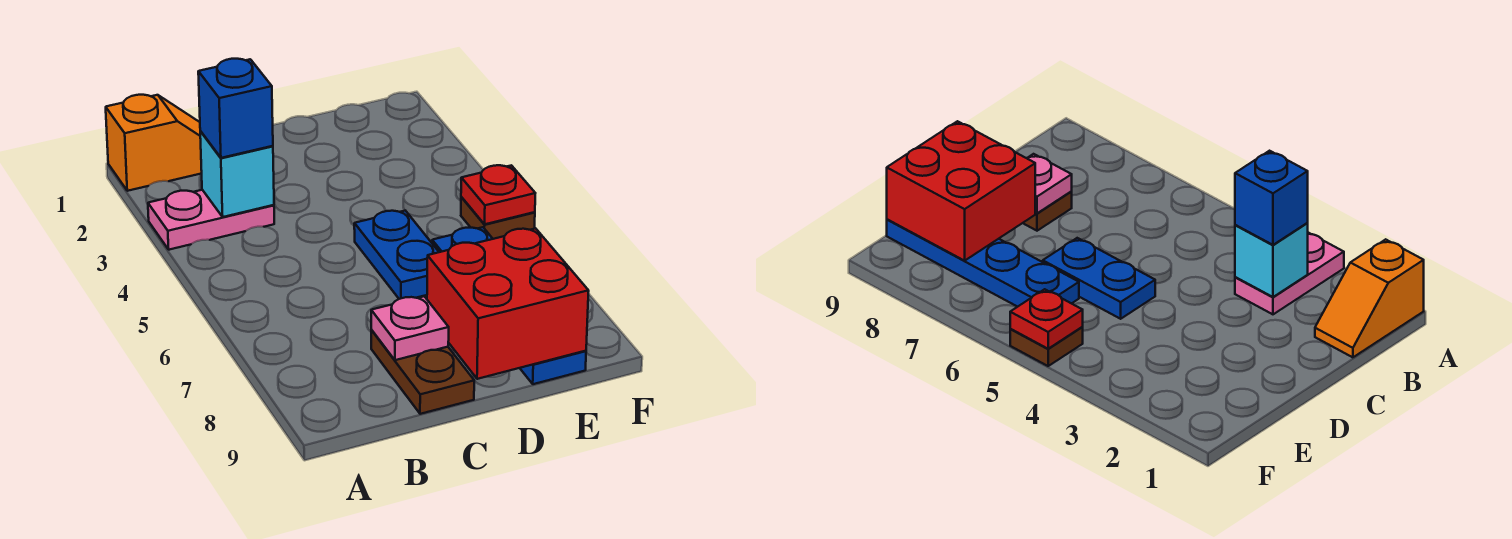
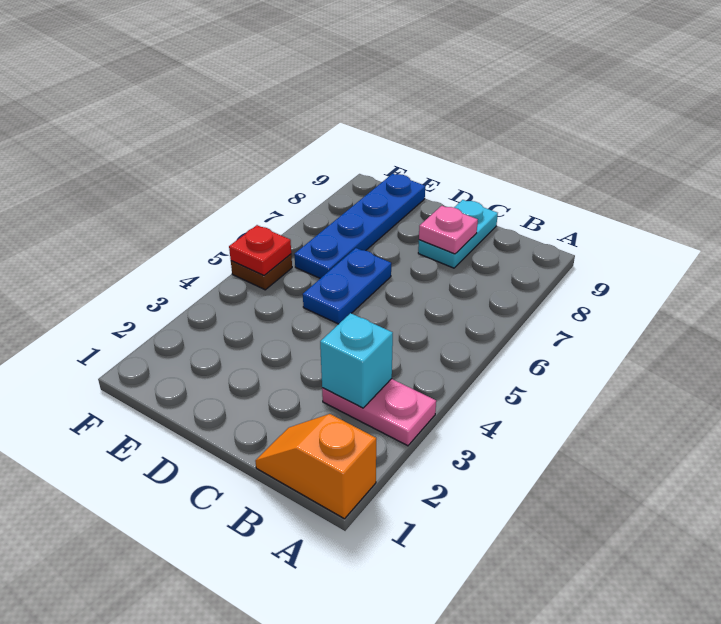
blue 1x1 brick [198,59,273,158] -> none
brown 1x2 plate [371,330,474,414] -> cyan 1x2 plate [418,200,498,268]
red 2x2 brick [427,228,589,379] -> none

